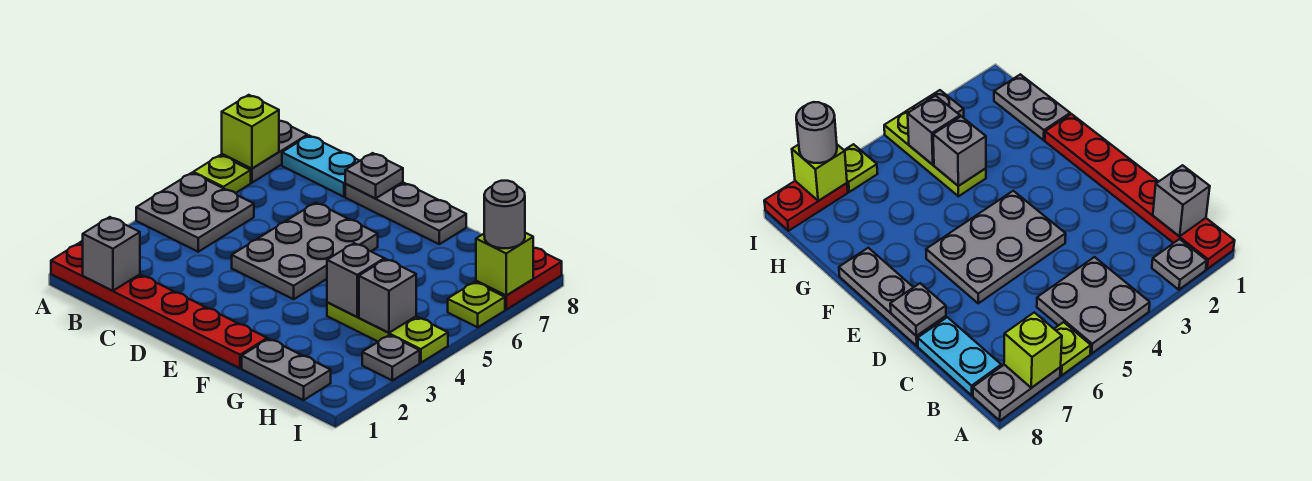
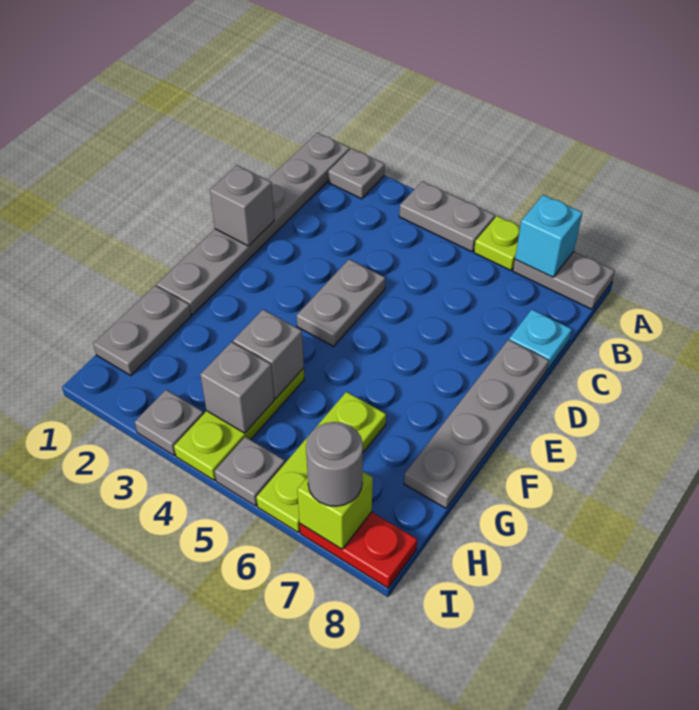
red 1x6 plate [51,244,267,368] -> grey 1x6 plate [157,133,350,314]
grey 2x2 plate [136,173,254,252] -> grey 1x2 plate [399,181,495,252]
lime 1x1 brick [222,95,279,169] -> cyan 1x1 brick [515,195,582,277]
grey 1x1 brick [83,217,140,291] -> grey 1x1 brick moved to [210,165,274,246]
cyan 1x2 plate [282,136,359,197] -> cyan 1x1 plate [509,310,572,370]
grey 2x3 plate [232,203,378,299] -> grey 1x2 plate [297,259,385,346]
grey 1x3 plate [345,182,466,244] -> grey 1x4 plate [404,340,549,508]
grey 1x1 plate [345,153,403,199] -> grey 1x1 plate moved to [214,437,285,506]
lime 1x1 plate [448,282,505,327] -> lime 1x3 plate [256,392,386,532]

